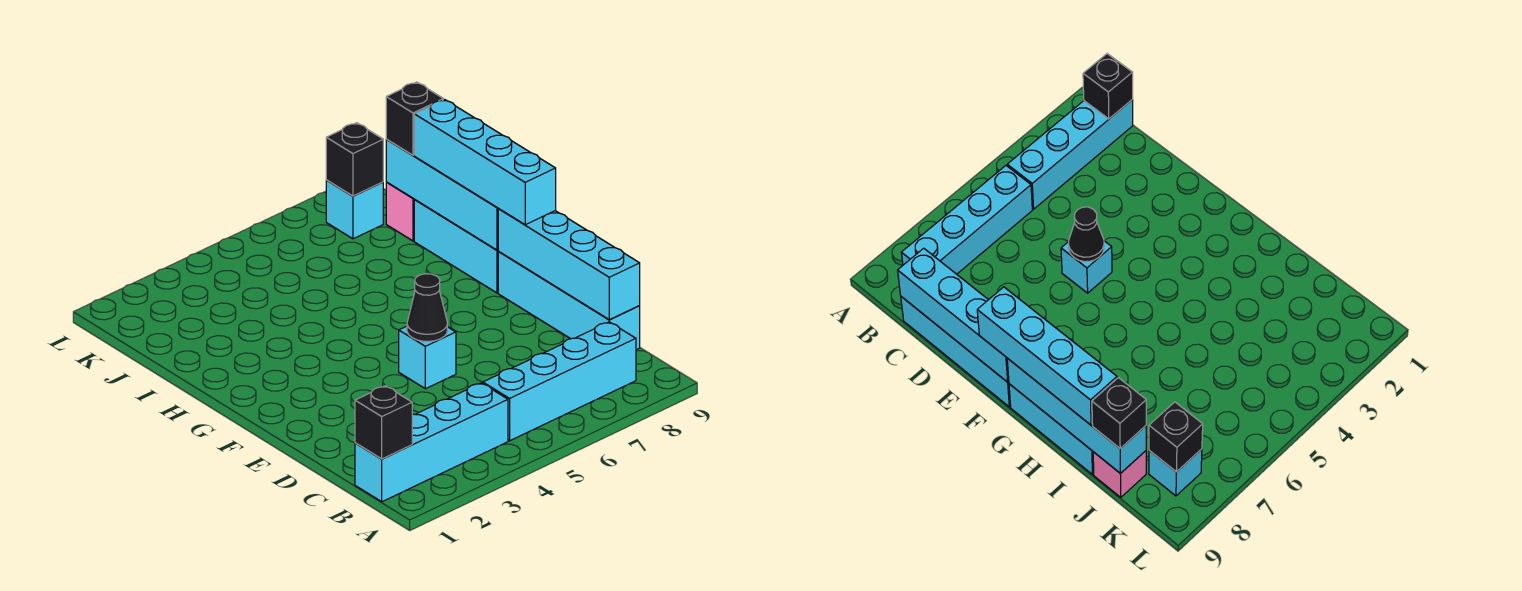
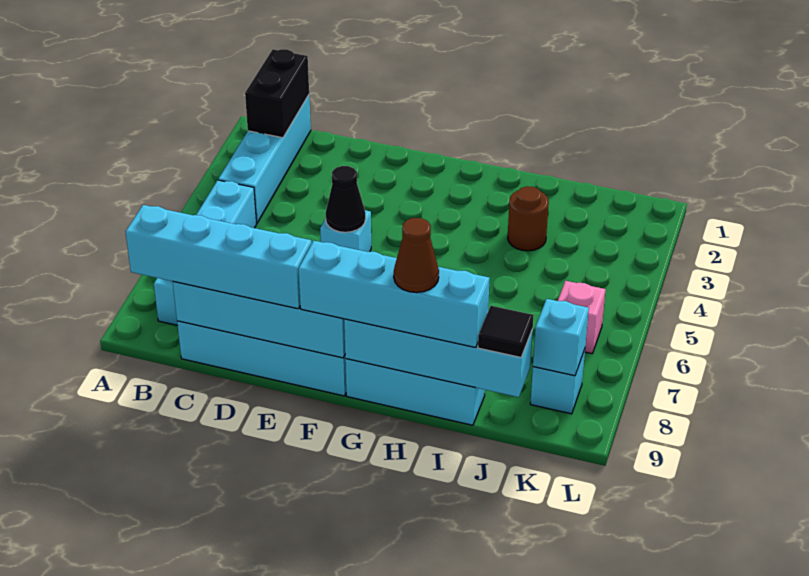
black 1x1 brick [355,386,412,459] -> black 1x2 brick [245,49,309,138]
none -> cyan 1x4 brick [126,205,312,309]
none -> brown 1x1 cone [394,218,439,293]
none -> brown 1x1 round brick [508,186,549,251]
pink 1x1 brick [386,182,414,241] -> pink 1x1 brick moved to [558,281,606,354]
black 1x1 brick [386,82,443,155] -> black 1x1 tile [478,306,534,357]
black 1x1 brick [326,123,383,196] -> cyan 1x1 brick [533,299,589,376]

